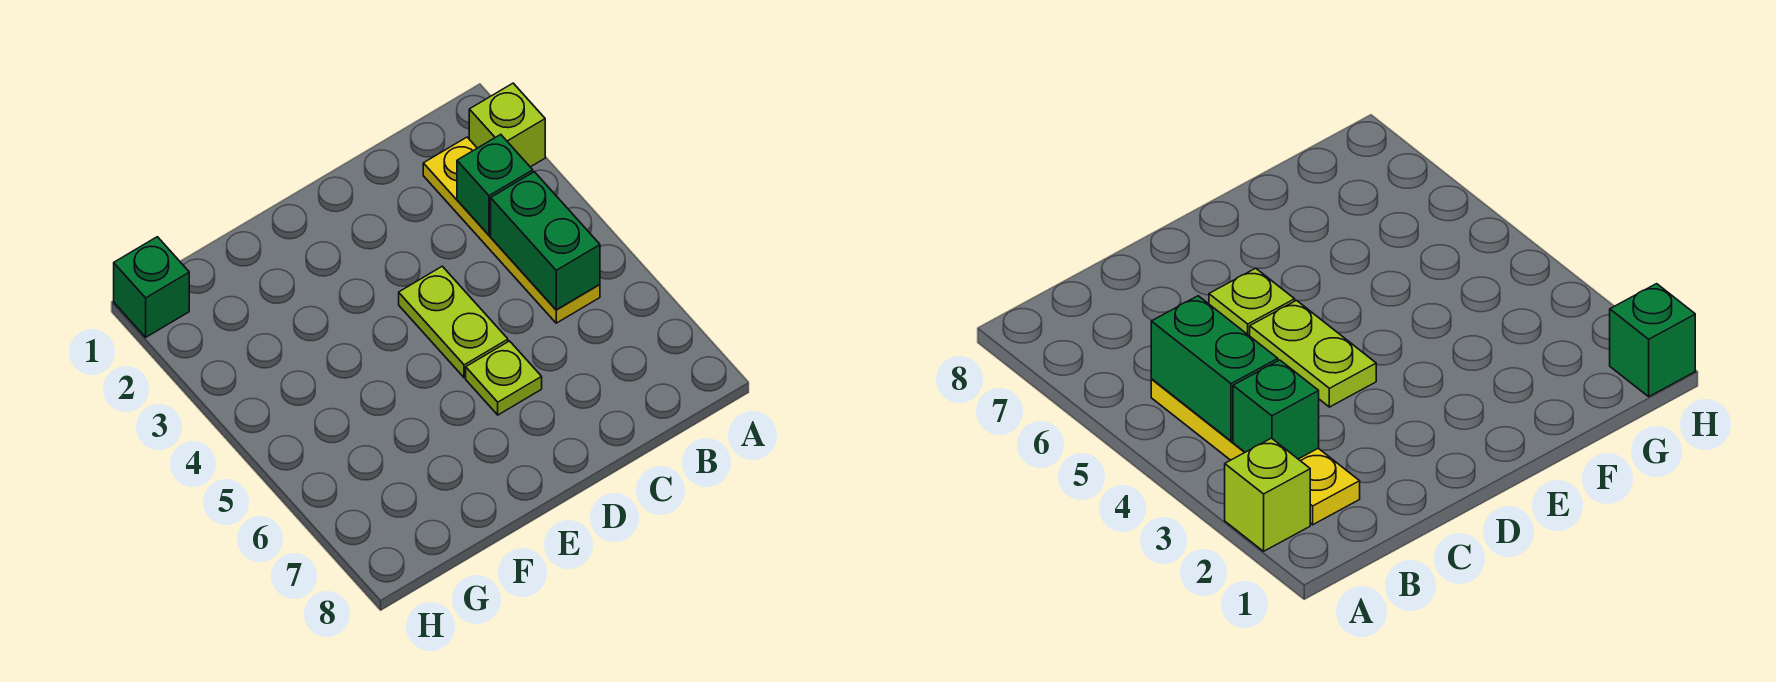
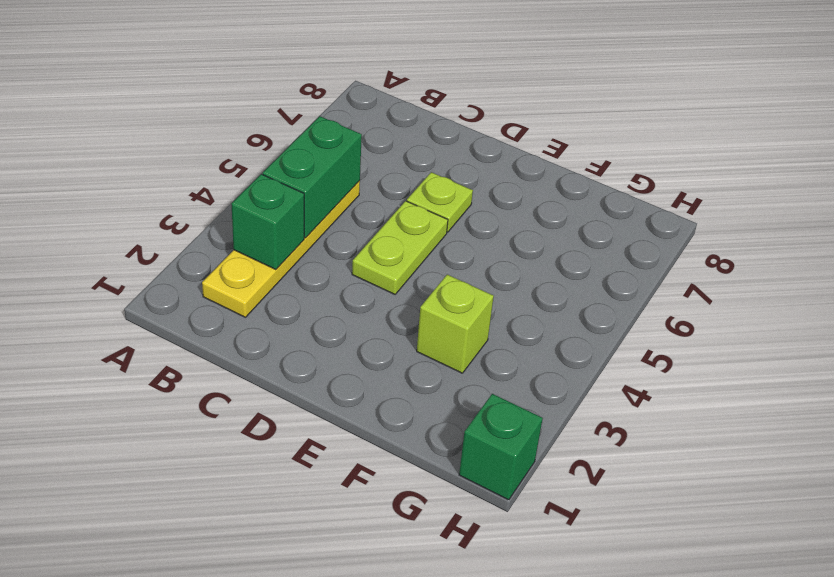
lime 1x1 brick [469,83,545,167] -> lime 1x1 brick moved to [417,275,494,373]

